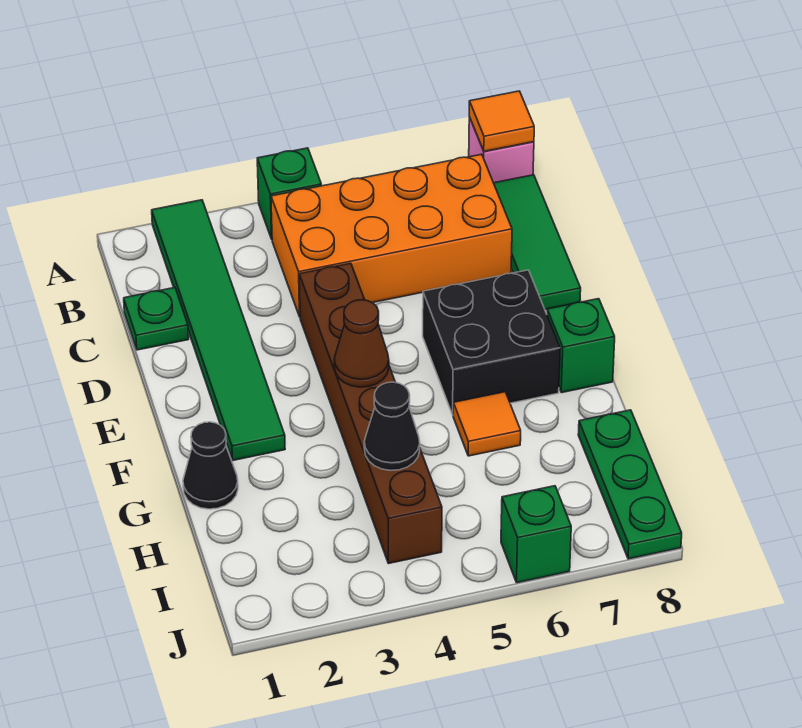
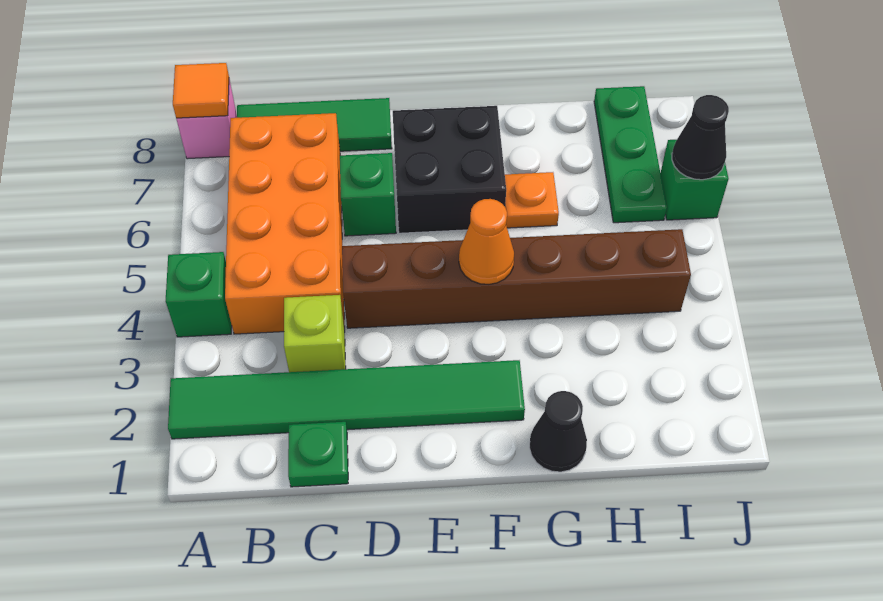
none -> lime 1x1 brick [284,295,346,372]
brown 1x1 cone [334,300,389,387] -> orange 1x1 cone [459,199,514,284]
green 1x1 brick [547,299,615,393] -> green 1x1 brick moved to [340,153,396,236]
orange 1x1 tile [453,392,521,456] -> orange 1x1 plate [505,172,559,228]
black 1x1 cone [364,382,420,470] -> black 1x1 cone moved to [672,95,729,180]
green 1x3 plate [578,410,682,559] -> green 1x3 plate turned to [594,86,667,223]

